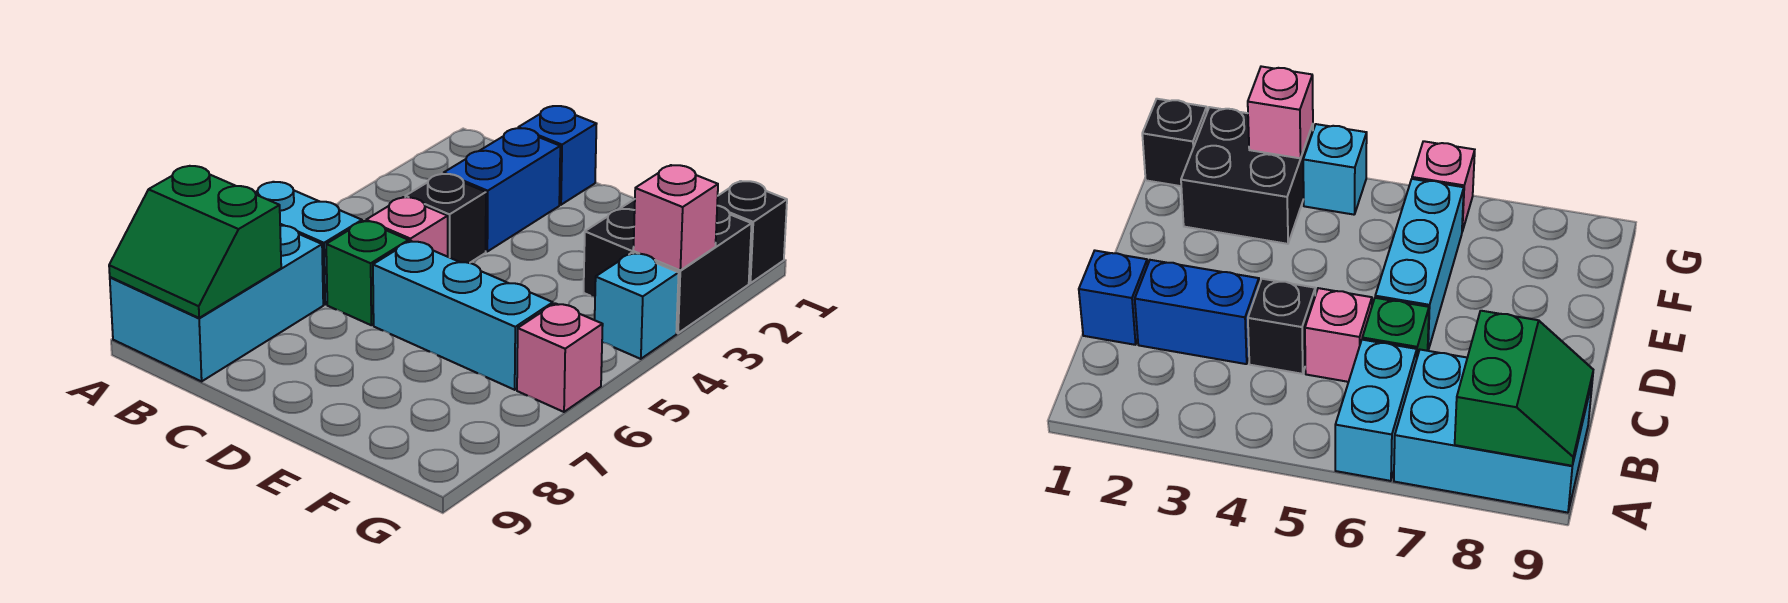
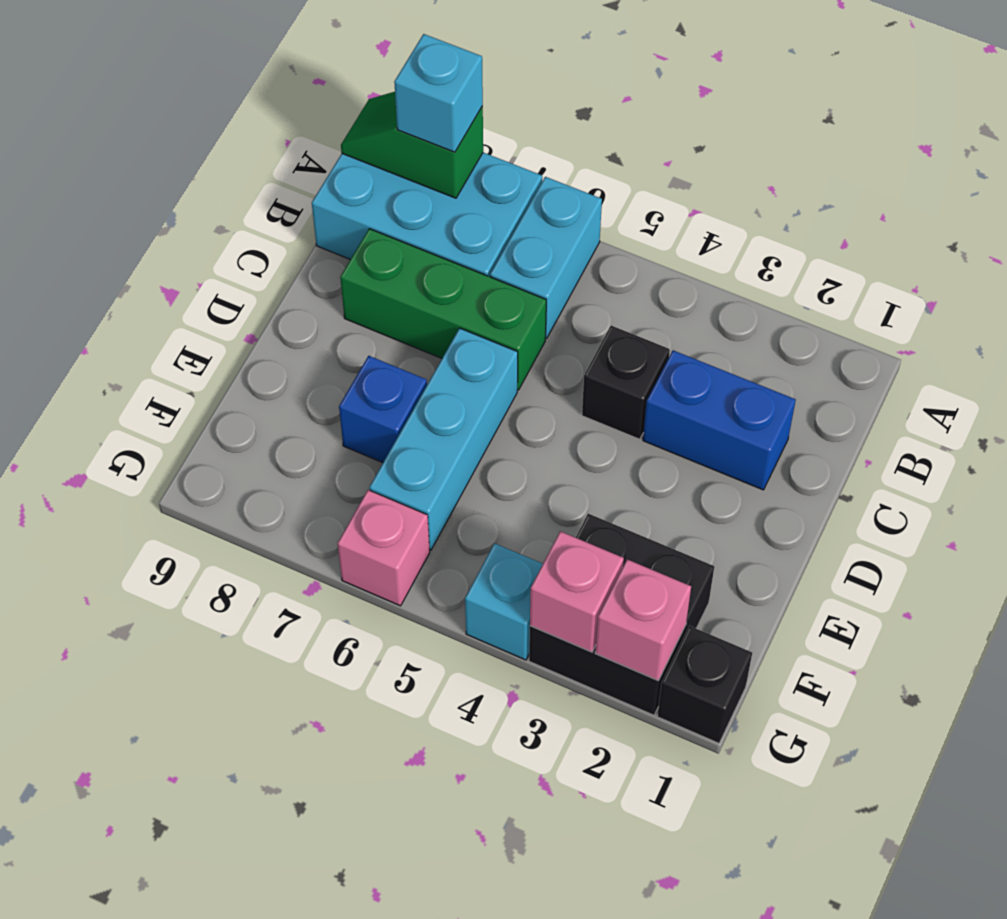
green 2x2 slope [109,166,281,318] -> green 1x2 slope [341,92,483,198]
none -> cyan 1x1 brick [394,34,483,152]
blue 1x1 brick [518,106,596,205] -> blue 1x1 brick moved to [339,356,427,463]
pink 1x1 brick [366,197,448,257] -> pink 1x1 brick moved to [595,559,691,681]
green 1x1 brick [326,221,409,325] -> green 1x3 brick [340,229,546,390]

